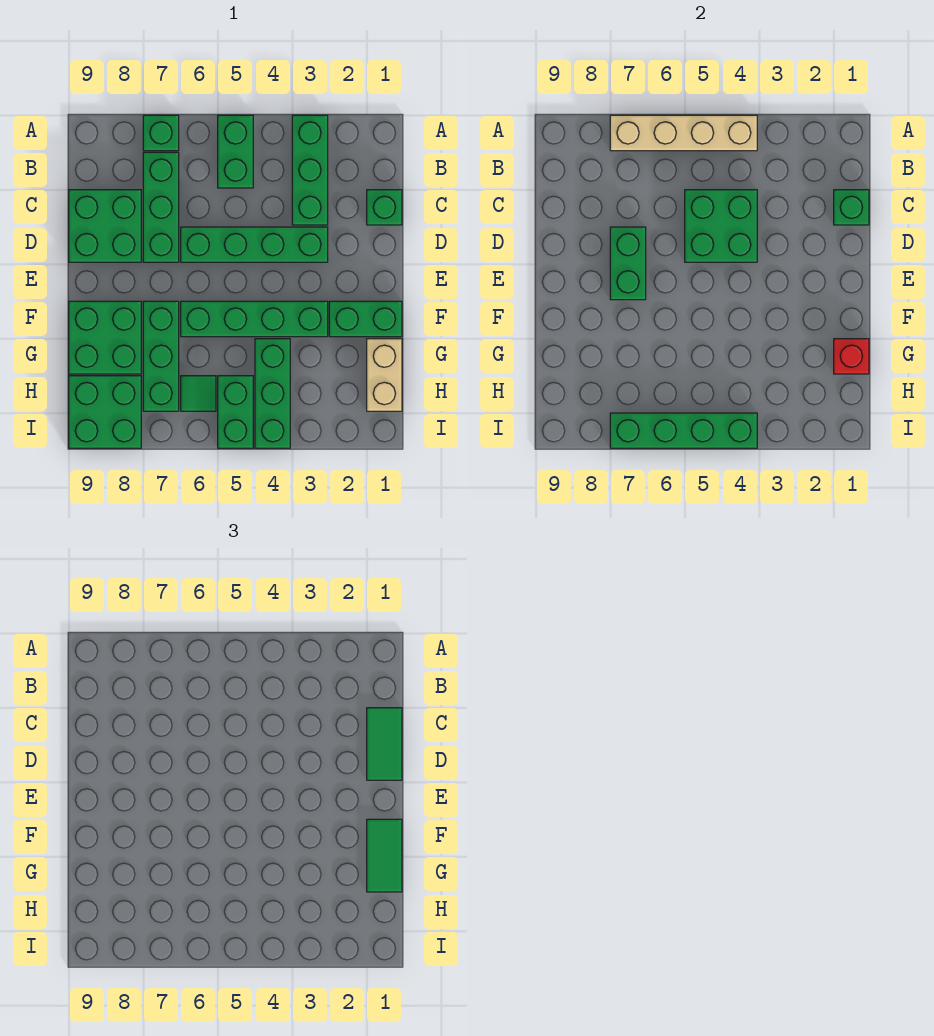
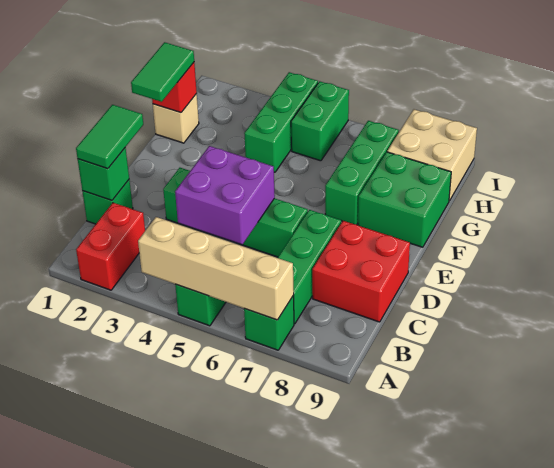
none -> red 1x2 brick [76,203,145,290]
green 1x3 brick [292,115,328,225] -> none
green 2x2 brick [685,190,757,262] -> purple 2x2 brick [175,146,275,245]
green 2x2 brick [69,190,141,262] -> red 2x2 brick [312,221,410,322]
green 1x2 brick [610,227,646,300] -> none
green 1x2 brick [329,301,402,337] -> none
green 1x4 brick [181,301,328,337] -> none
tan 1x2 brick [367,339,402,411] -> tan 1x1 brick [153,94,199,143]
green 1x1 tile [181,376,216,411] -> none
green 2x2 brick [69,376,141,448] -> tan 2x2 brick [387,109,477,201]
green 1x4 brick [610,413,757,448] -> none

